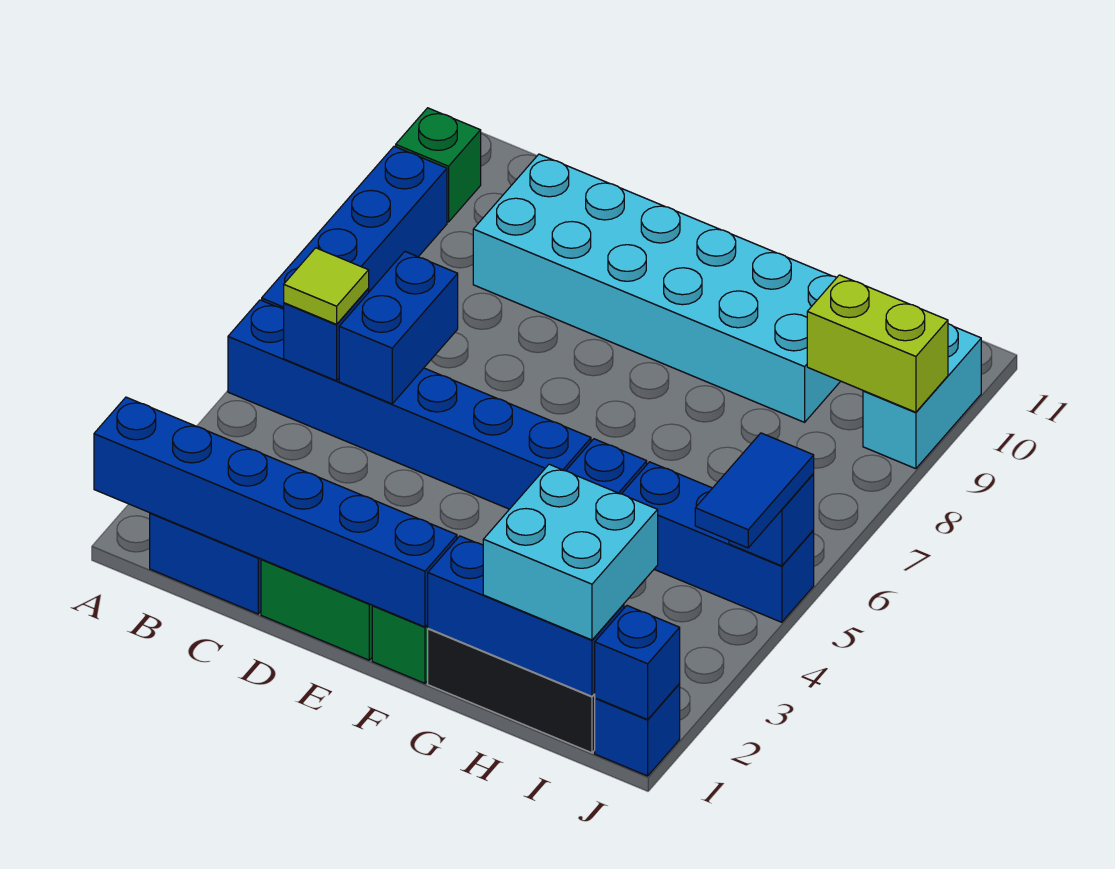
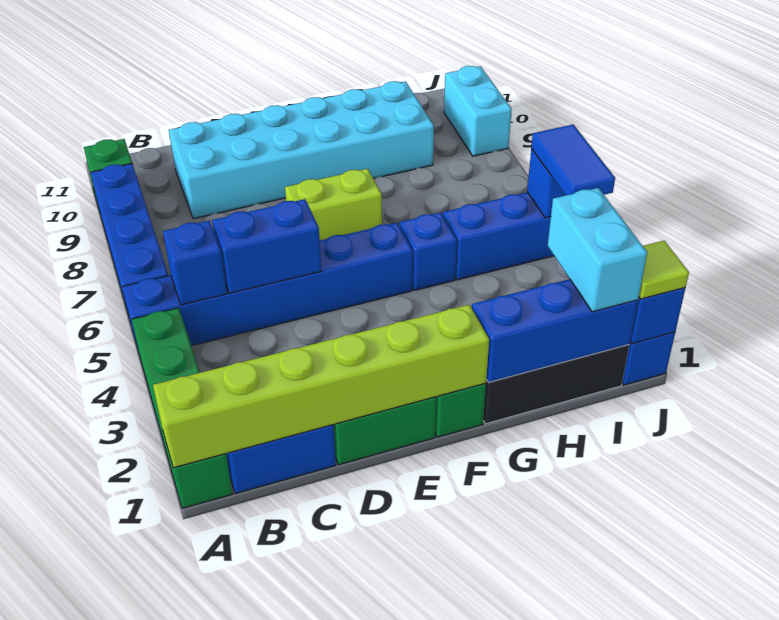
none -> green 1x4 brick [132,308,232,508]
blue 1x6 brick [94,397,457,627] -> lime 1x6 brick [153,305,489,468]
lime 1x1 tile [284,248,369,324] -> lime 1x1 tile moved to [639,241,689,299]
blue 1x2 brick [339,252,458,404] -> blue 1x2 brick turned to [212,199,321,293]
cyan 2x2 brick [483,464,658,640] -> cyan 1x2 brick [548,188,647,312]
lime 1x2 brick [807,275,948,412] -> lime 1x2 brick moved to [285,169,382,240]

